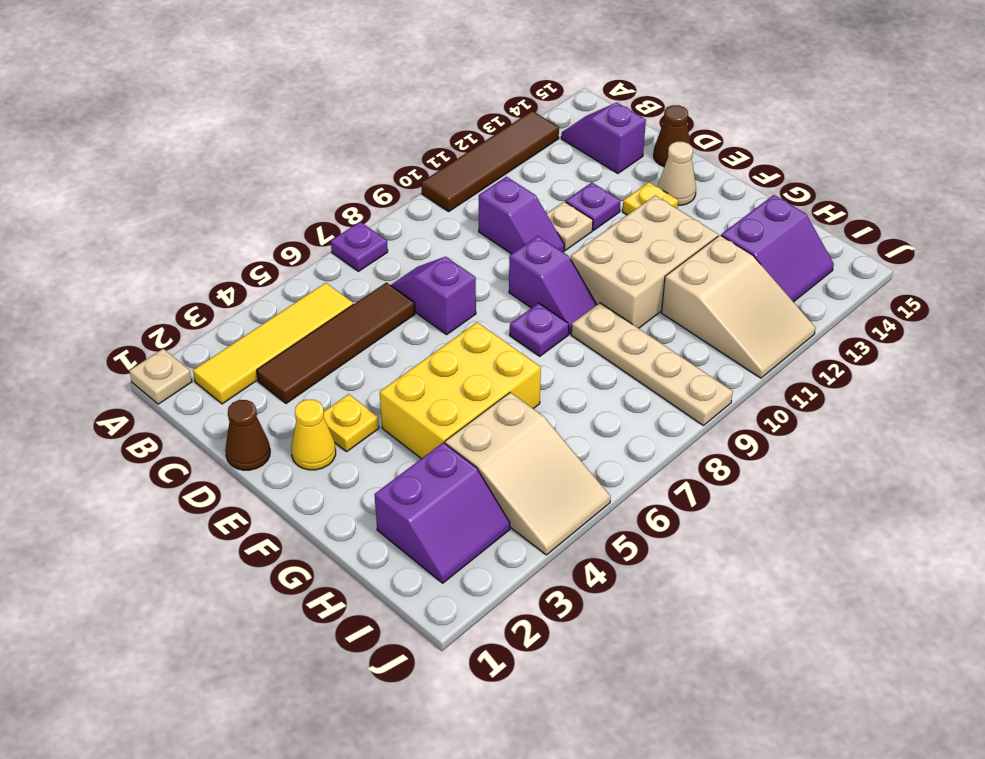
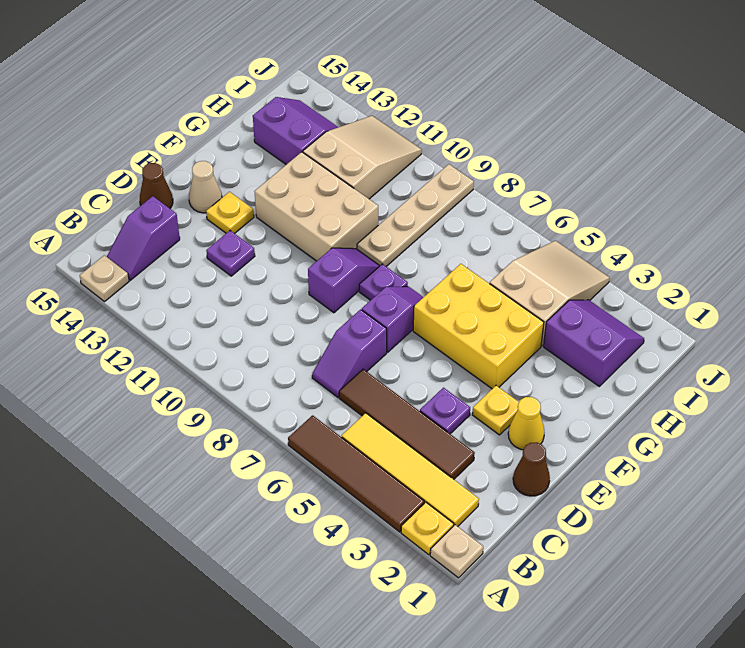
none -> yellow 1x1 plate [401,502,454,555]
purple 1x1 plate [331,222,388,271] -> purple 1x1 plate moved to [420,388,470,434]
brown 1x4 tile [421,111,559,212] -> brown 1x4 tile moved to [288,415,424,532]
purple 1x2 slope [479,177,564,254] -> purple 1x2 slope moved to [362,287,423,352]
tan 1x1 plate [547,202,593,250] -> tan 1x1 plate moved to [80,255,129,302]

